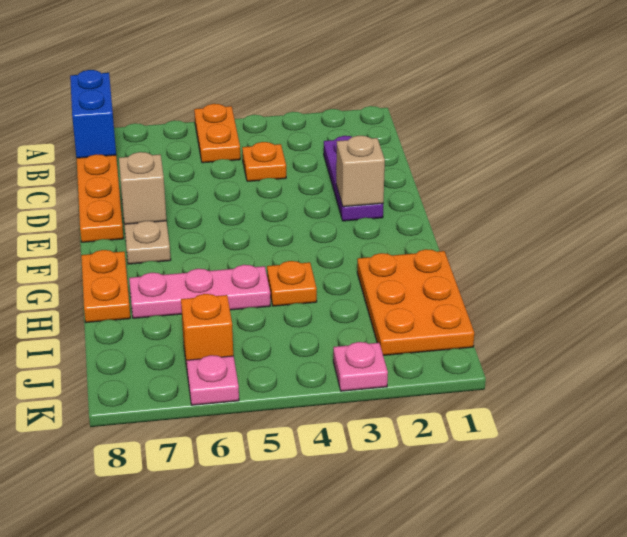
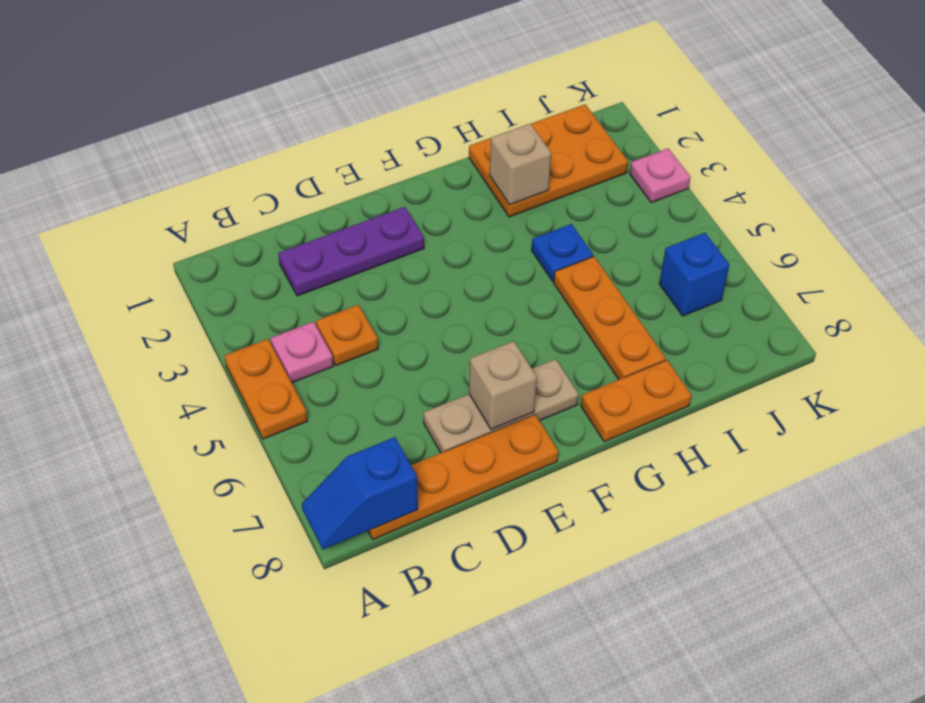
orange 1x2 plate [194,104,240,163] -> orange 1x2 plate turned to [224,339,307,439]
blue 1x2 brick [70,70,116,158] -> blue 1x2 slope [302,437,418,549]
tan 1x1 brick [336,136,385,207] -> tan 1x1 brick moved to [490,124,551,205]
orange 1x1 plate [267,261,317,306] -> blue 1x1 plate [532,224,593,281]
pink 1x3 plate [129,265,270,318] -> orange 1x3 plate [554,257,666,379]
orange 1x1 brick [181,294,233,367] -> blue 1x1 brick [659,233,729,316]
pink 1x1 plate [187,355,239,405] -> pink 1x1 plate moved to [271,322,333,383]

